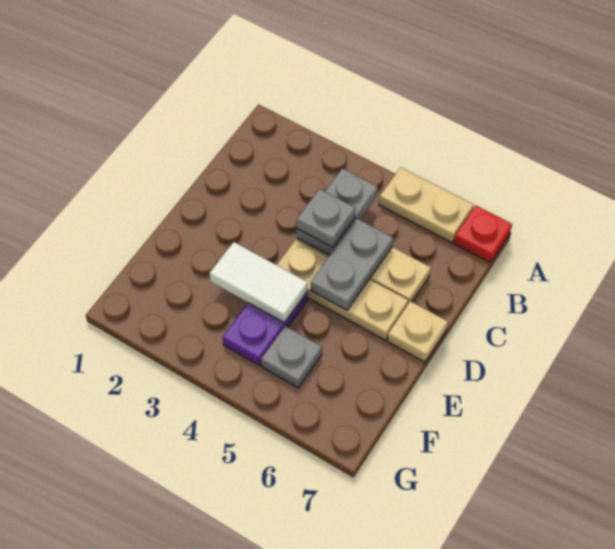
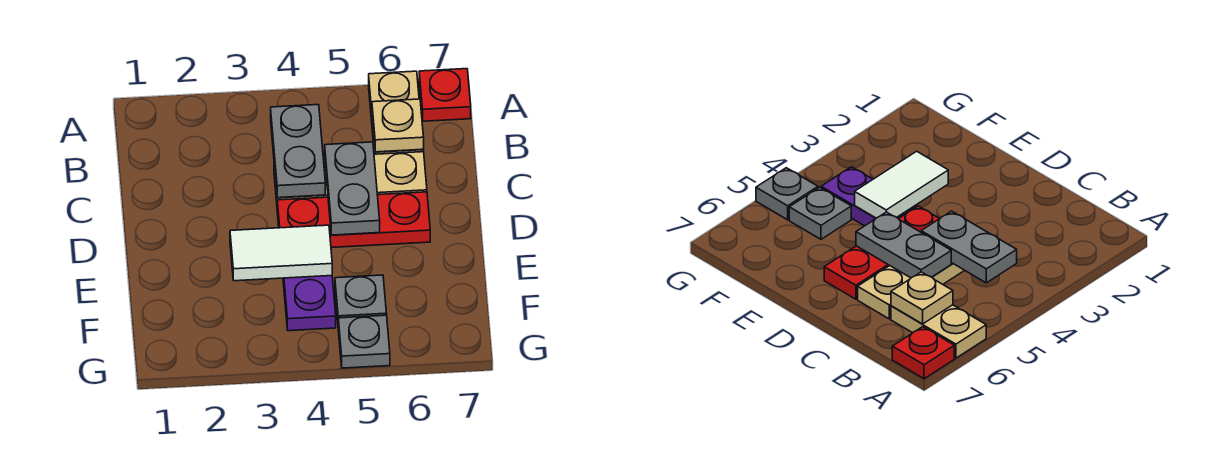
tan 1x2 plate [379,168,474,243] -> tan 1x2 plate turned to [369,71,424,154]
grey 1x1 plate [297,189,356,248] -> grey 1x1 plate moved to [338,315,390,368]
tan 1x3 plate [277,240,408,340] -> red 1x3 plate [277,192,430,248]
tan 1x1 plate [387,301,448,362] -> tan 1x1 plate moved to [372,99,424,152]

